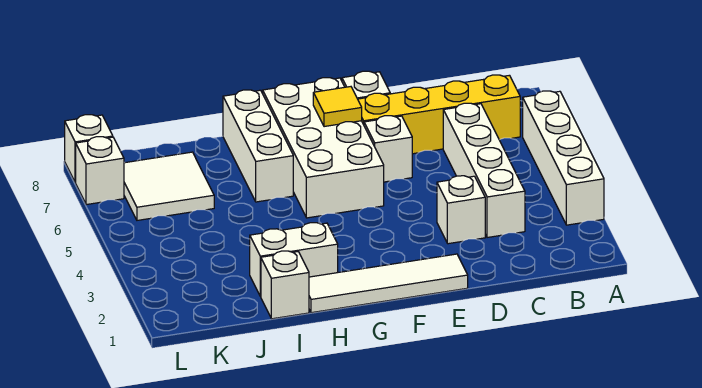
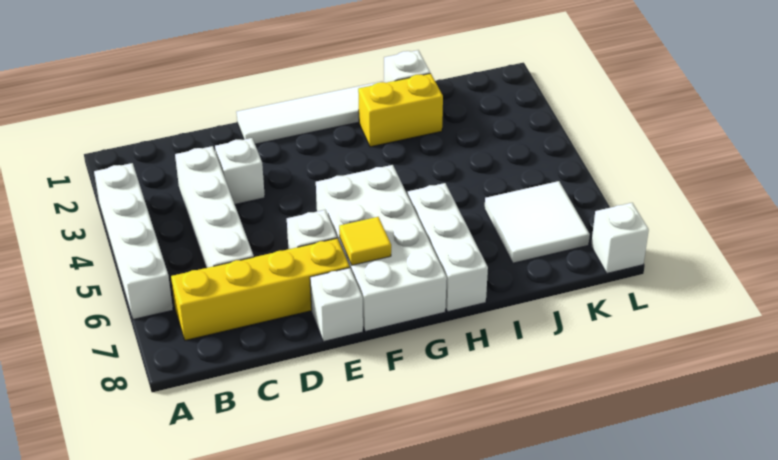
white 1x2 brick [250,223,338,297] -> yellow 1x2 brick [358,73,443,147]
white 1x1 brick [76,137,124,205] -> none

